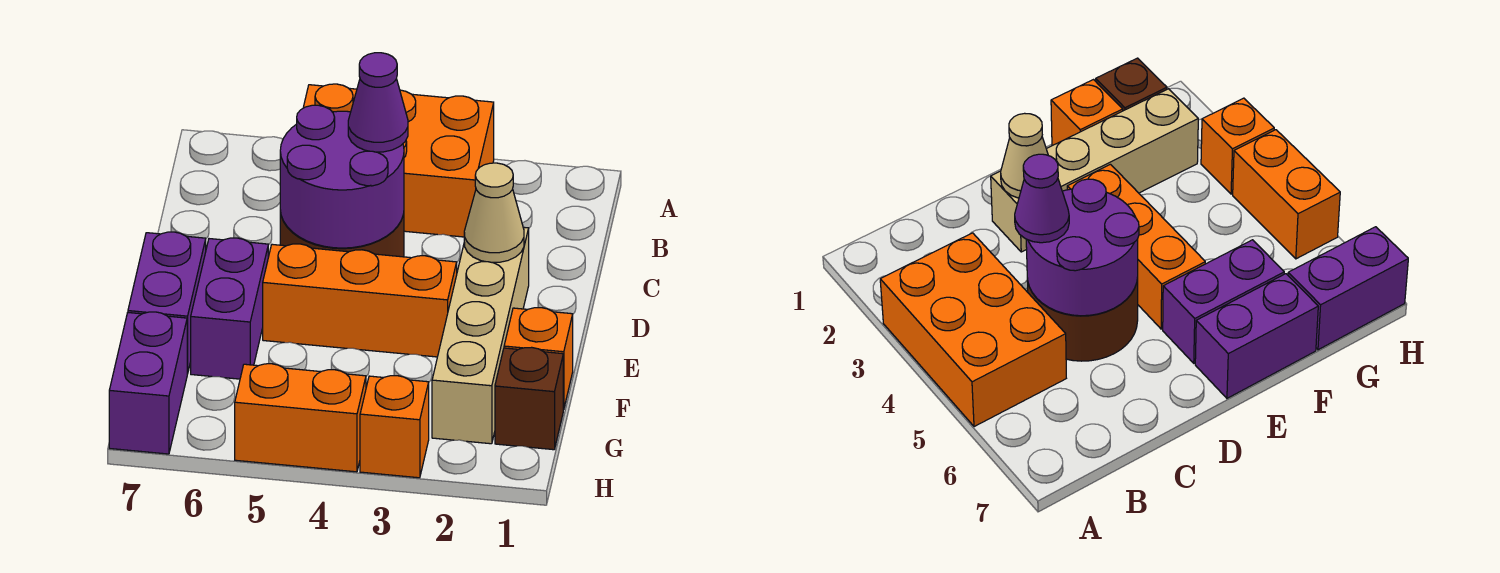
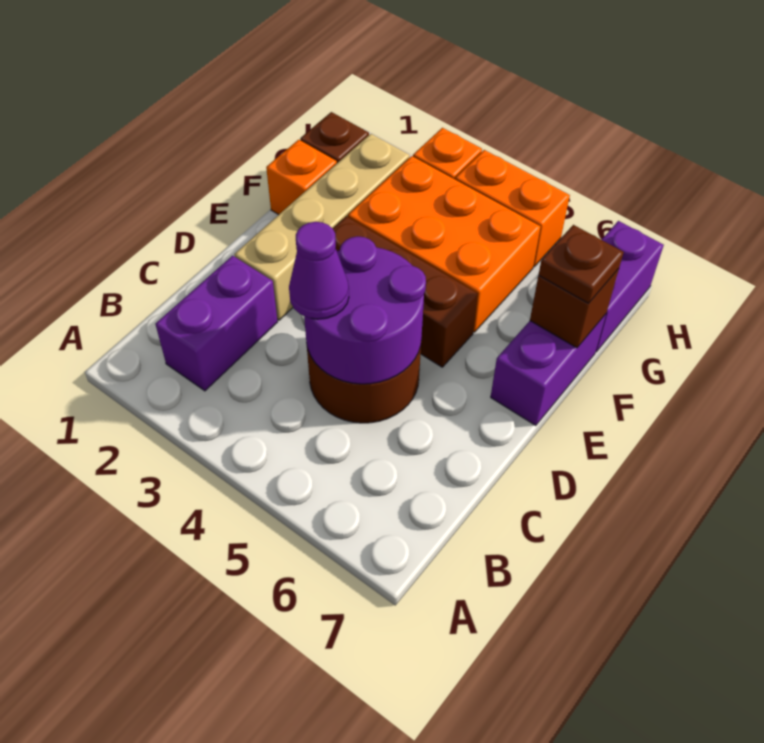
orange 2x3 brick [303,84,494,237] -> orange 2x3 brick moved to [348,156,540,332]
tan 1x1 cone [464,163,524,262] -> none
orange 1x3 brick [263,244,457,357] -> brown 1x3 brick [333,216,478,367]
purple 1x2 brick [191,238,268,379] -> purple 1x2 brick moved to [155,256,278,391]
none -> brown 1x1 brick [530,269,619,348]
none -> brown 1x1 plate [539,225,624,303]

